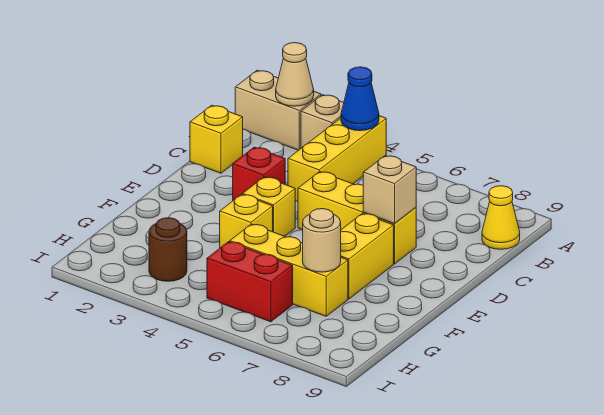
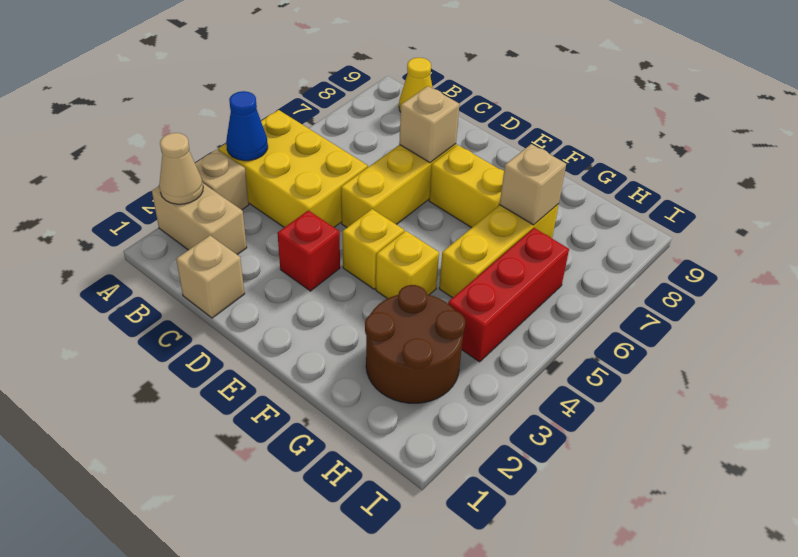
tan 1x2 brick [235,70,321,150] -> tan 1x2 brick turned to [152,183,247,255]
yellow 1x3 brick [288,116,386,201] -> yellow 2x3 brick [219,110,368,227]
yellow 1x1 brick [190,105,243,173] -> tan 1x1 brick [176,235,245,318]
tan 1x1 round brick [303,209,341,272] -> tan 1x1 brick [500,144,566,225]
brown 1x1 round brick [149,218,187,281] -> brown 2x2 round brick [365,285,465,403]
red 1x2 brick [207,242,293,322] -> red 1x3 brick [448,228,569,362]

